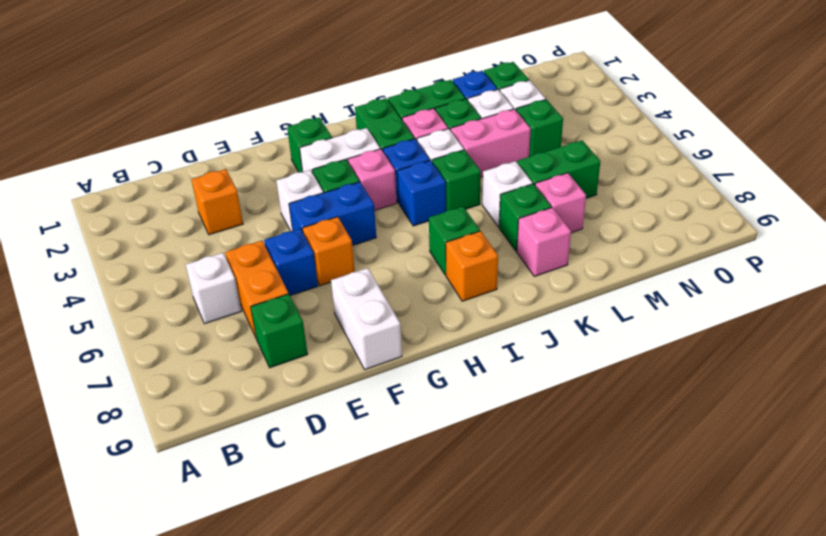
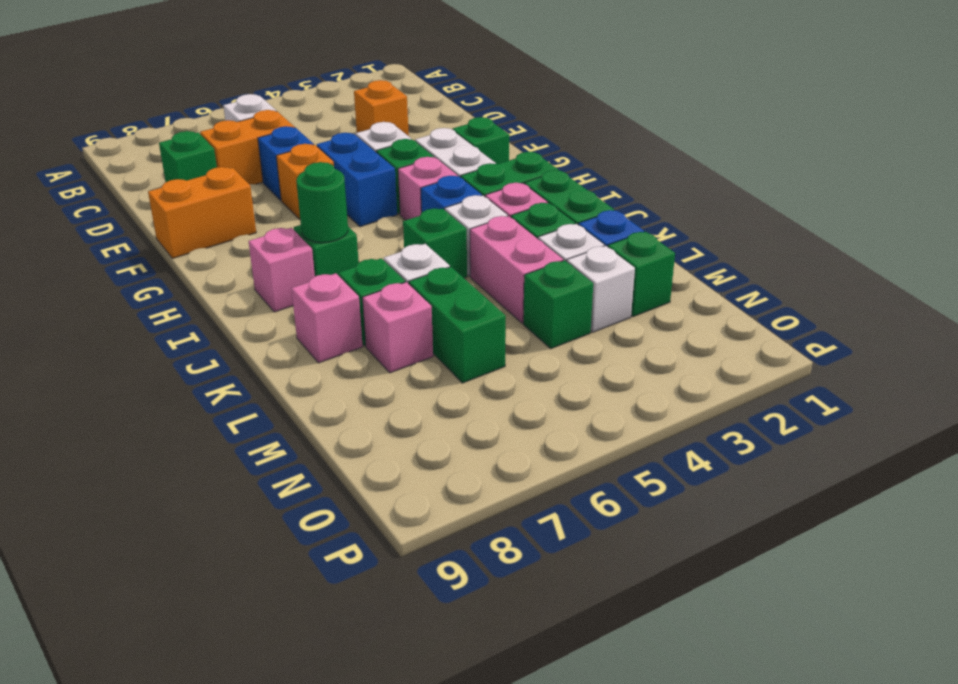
white 1x2 brick [331,268,402,370] -> orange 1x2 brick [148,167,256,258]
blue 1x1 brick [397,160,446,226] -> none
none -> green 1x1 round brick [296,162,348,243]
orange 1x1 brick [446,231,498,301] -> pink 1x1 brick [249,228,315,312]

